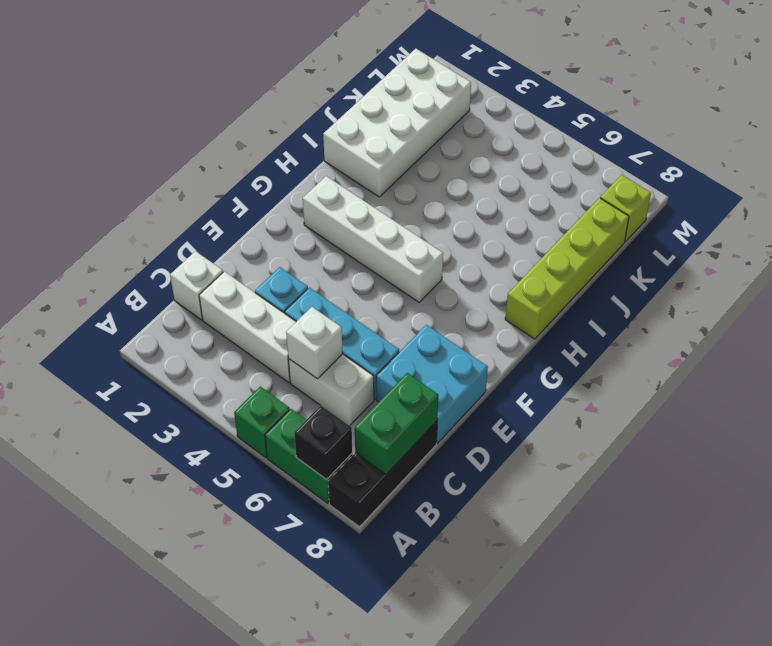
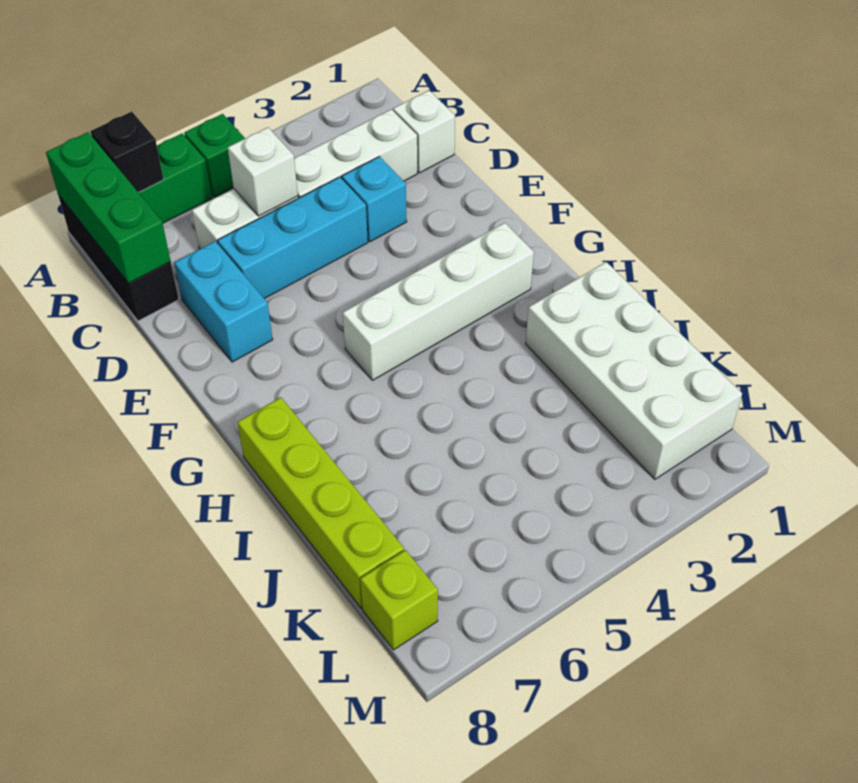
green 1x2 brick [355,373,438,474] -> green 1x3 brick [46,132,171,283]
cyan 2x2 brick [376,325,488,443] -> cyan 1x2 brick [174,241,273,362]

